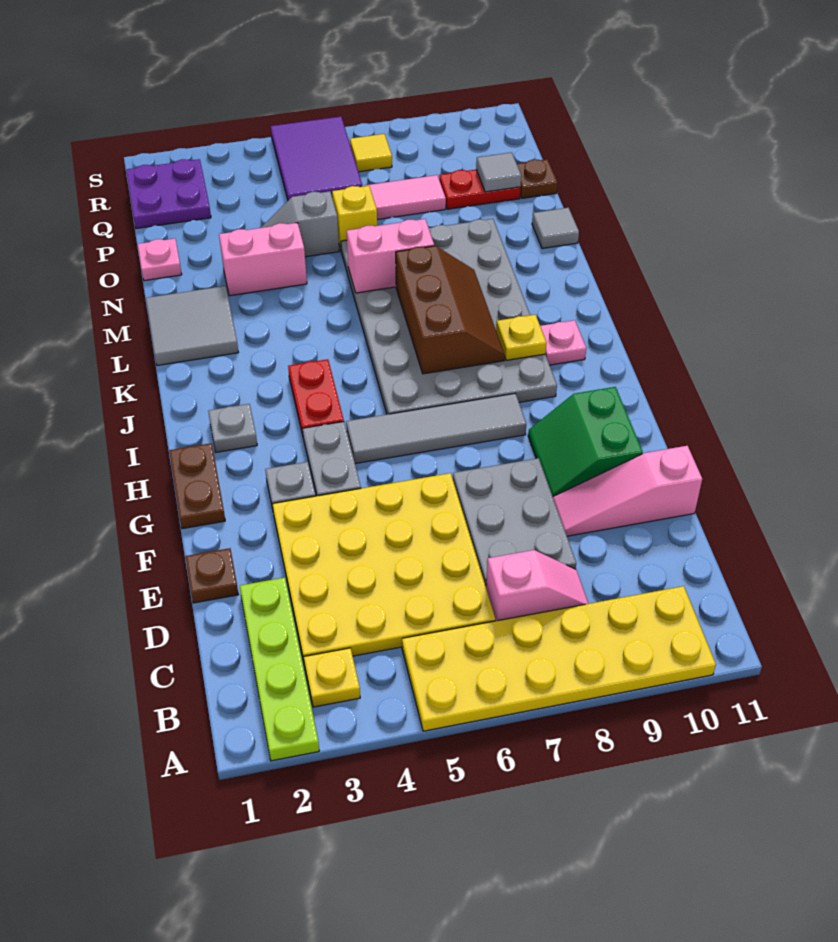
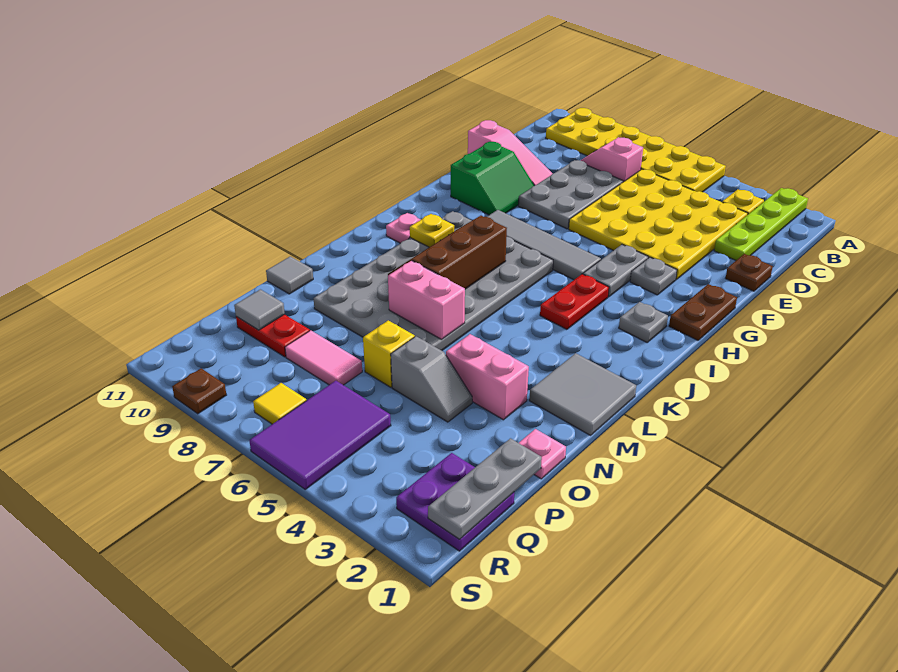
none -> grey 1x3 plate [428,438,542,539]
brown 1x1 plate [517,159,557,198] -> brown 1x1 plate moved to [172,368,226,414]

